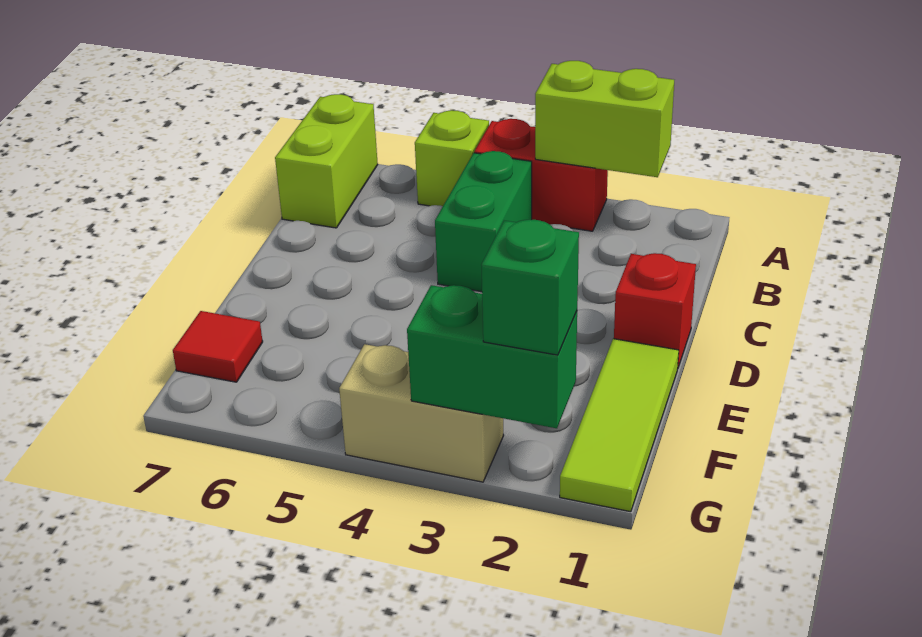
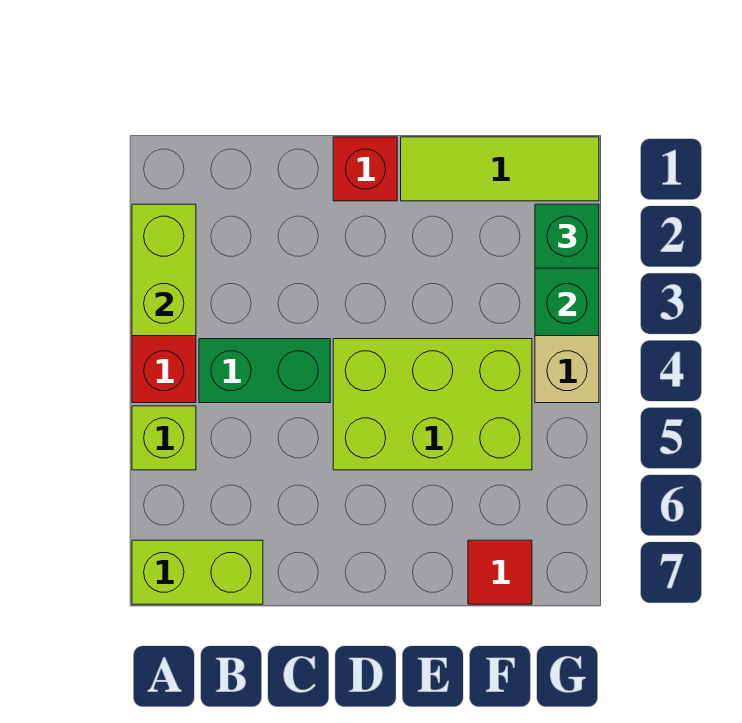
none -> lime 2x3 brick [333,339,532,470]

